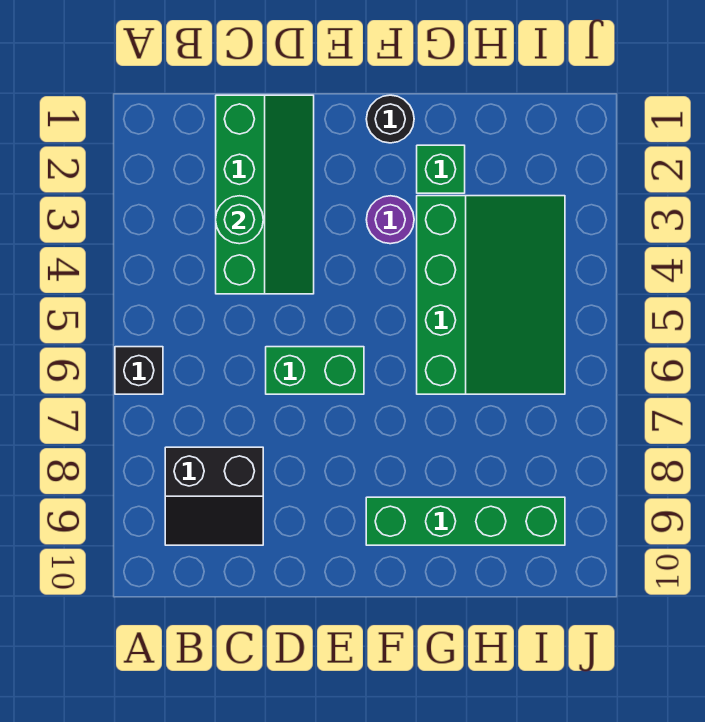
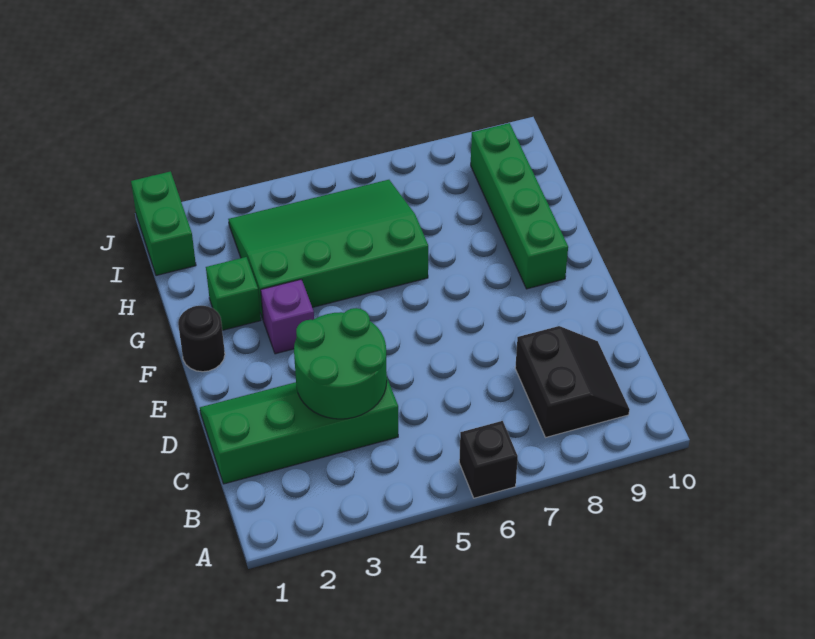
green 1x1 round brick [216,196,263,244] -> green 2x2 round brick [294,308,387,419]
green 1x2 brick [266,347,364,394] -> green 1x2 brick moved to [131,171,196,276]
purple 1x1 round brick [366,196,414,244] -> purple 1x1 brick [261,279,314,354]

